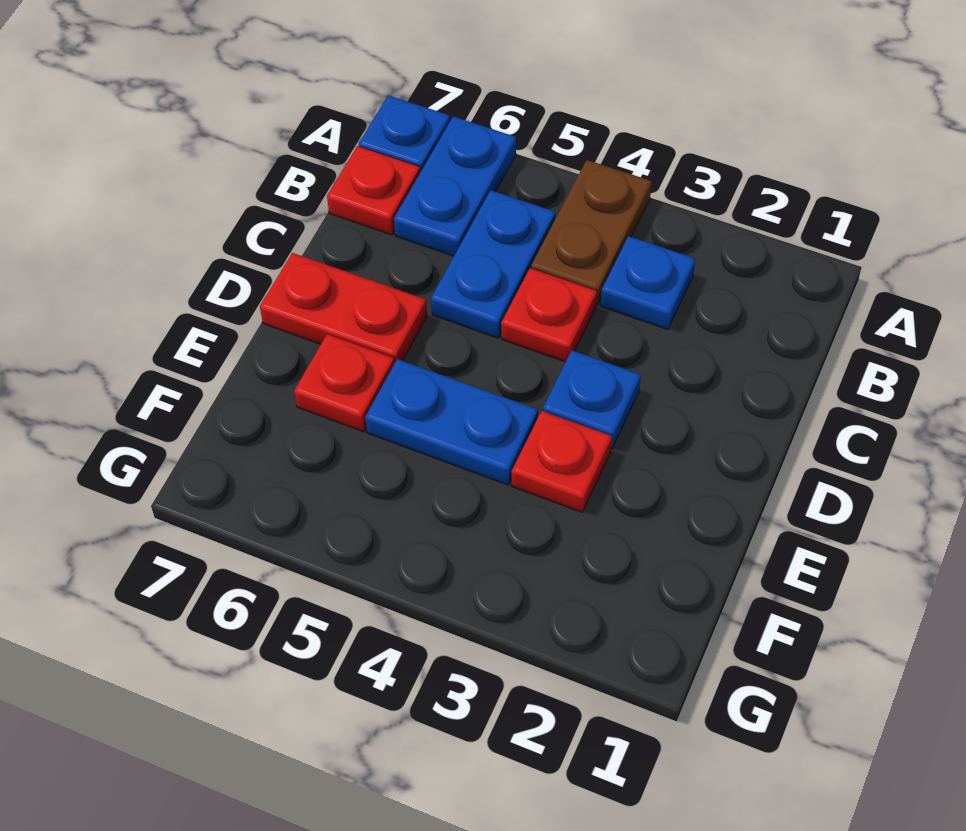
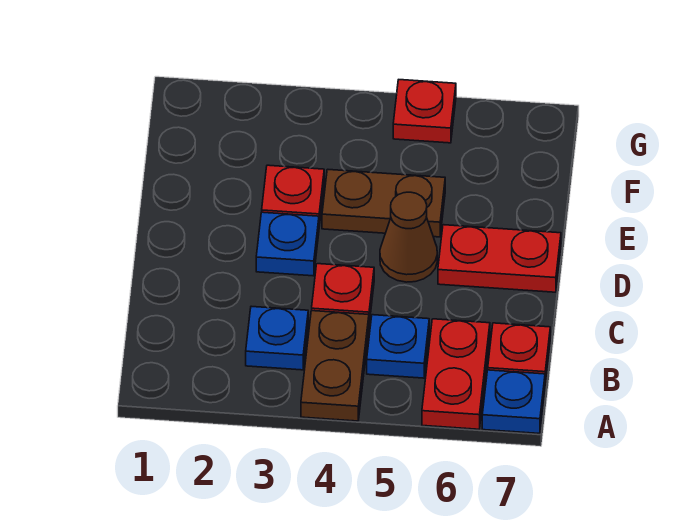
blue 1x2 plate [394,117,516,256] -> red 1x2 plate [422,319,490,429]
blue 1x2 plate [431,190,555,338] -> blue 1x1 plate [367,315,429,378]
none -> brown 1x1 cone [380,192,437,282]
blue 1x2 plate [365,359,538,485] -> brown 1x2 plate [322,169,445,237]
red 1x1 plate [294,334,394,432] -> red 1x1 plate moved to [393,80,456,143]

